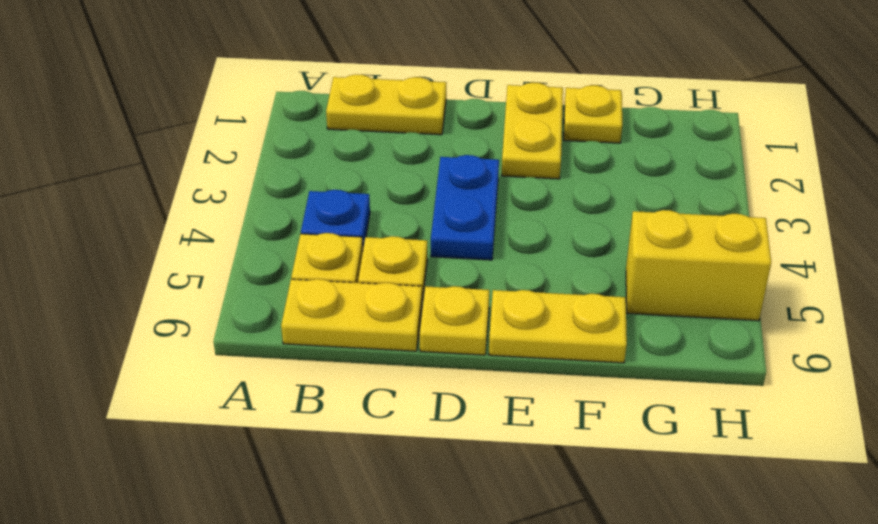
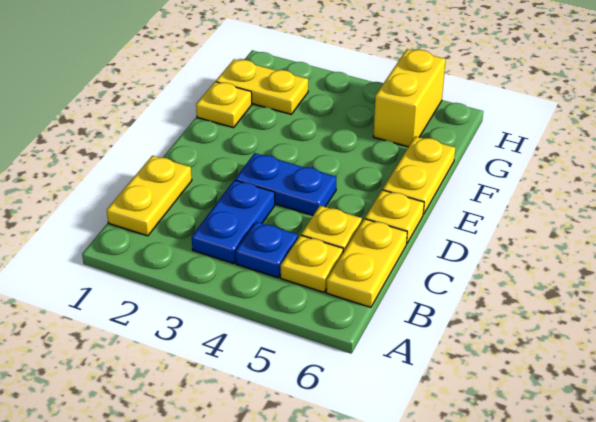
none -> blue 1x2 plate [192,180,275,263]
yellow 1x2 plate [501,83,563,179] -> yellow 1x2 plate moved to [216,59,308,114]

